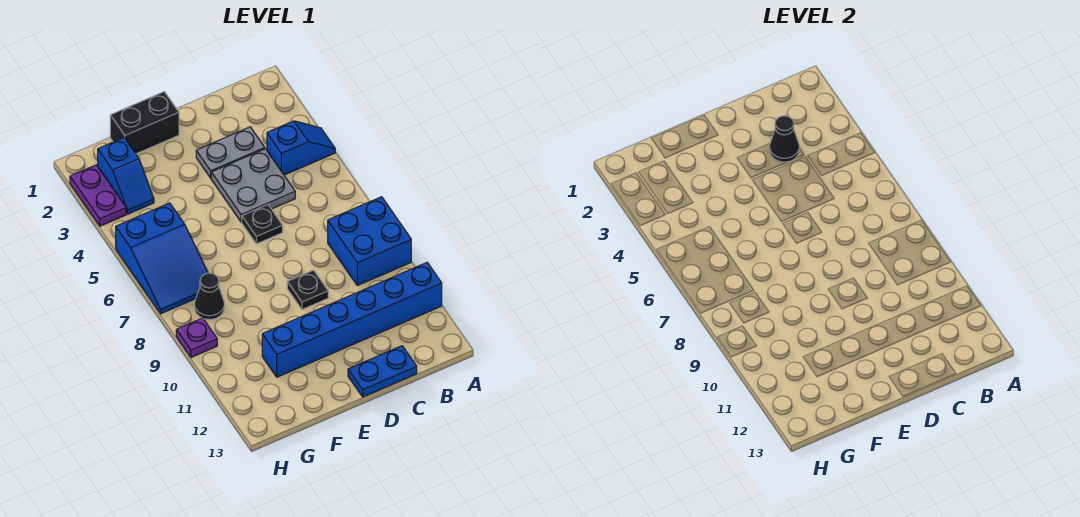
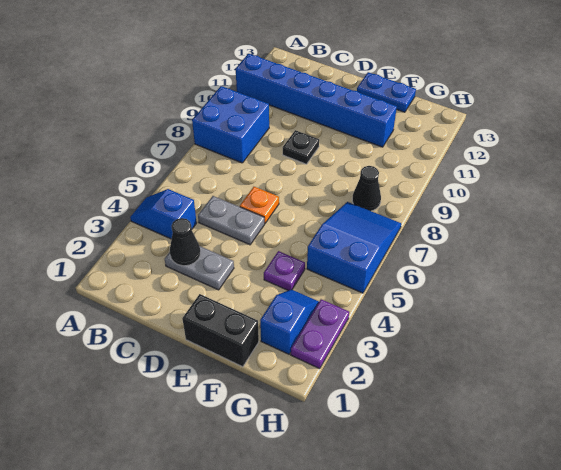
grey 2x2 plate [211,149,295,222] -> grey 1x2 plate [198,196,265,245]
blue 1x2 plate [348,346,417,397] -> blue 1x2 plate moved to [357,72,416,112]
black 1x1 plate [242,205,283,244] -> orange 1x1 plate [240,187,279,223]
purple 1x1 plate [176,318,217,357] -> purple 1x1 plate moved to [264,251,305,291]

